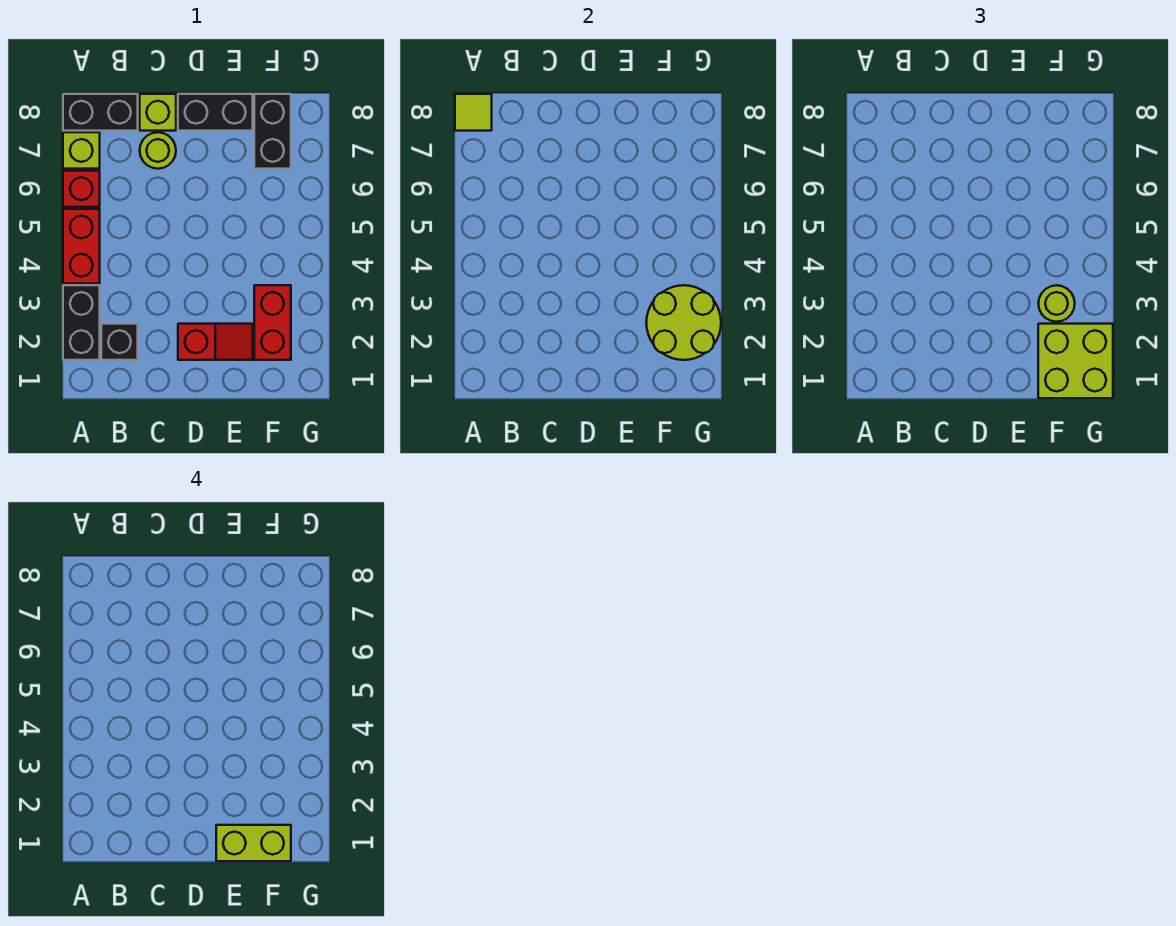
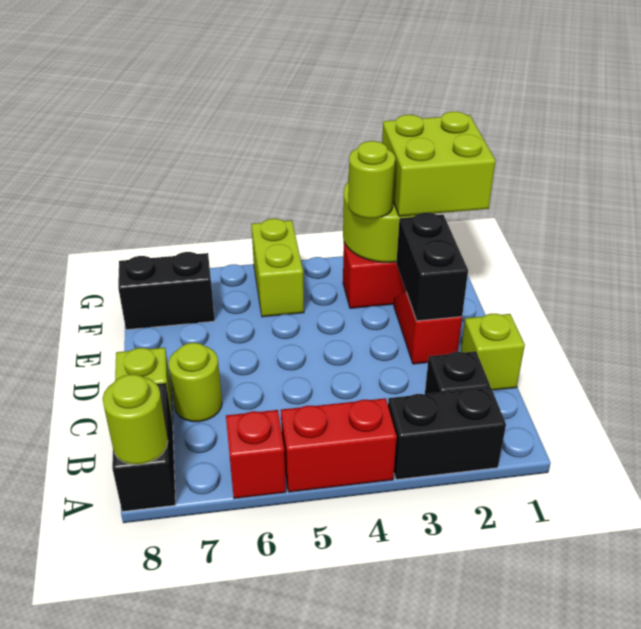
lime 1x1 brick [63,132,100,169] -> lime 1x1 brick moved to [461,314,525,390]
lime 1x1 tile [455,94,492,131] -> lime 1x1 round brick [103,374,168,465]
black 1x2 brick [178,94,253,131] -> black 1x2 brick moved to [396,213,468,321]
lime 1x2 brick [216,825,291,861] -> lime 1x2 brick moved to [251,219,304,317]

